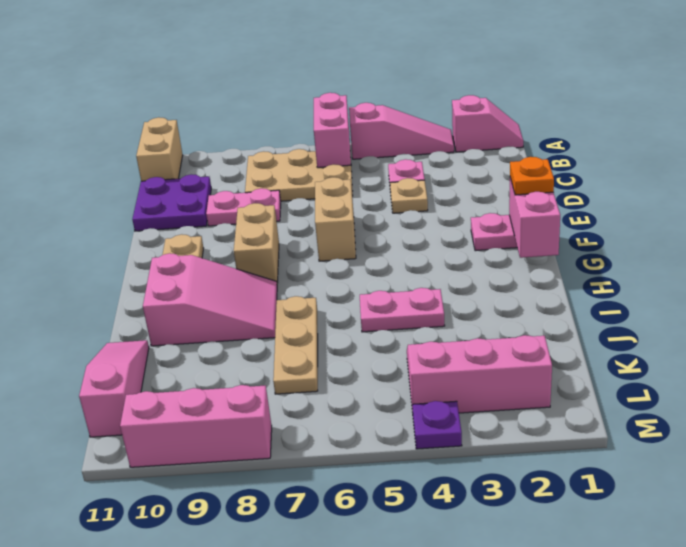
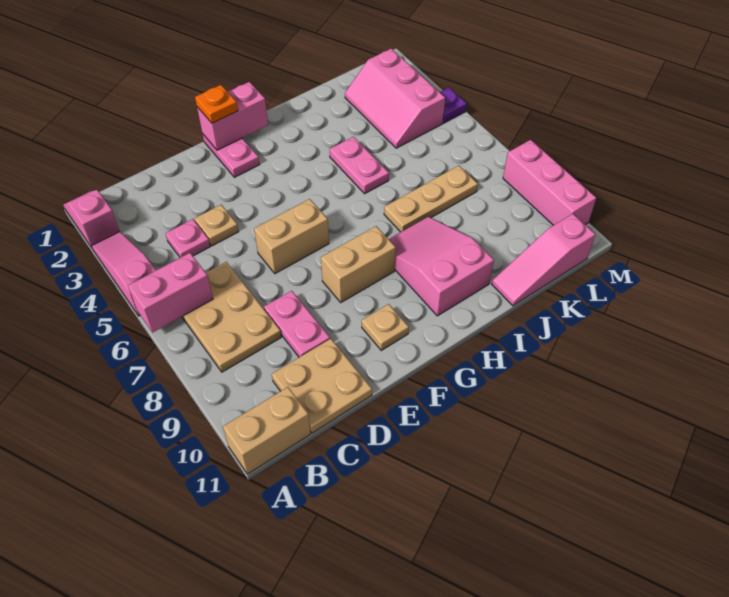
purple 2x2 plate [132,174,211,231] -> tan 2x2 plate [272,339,372,433]

